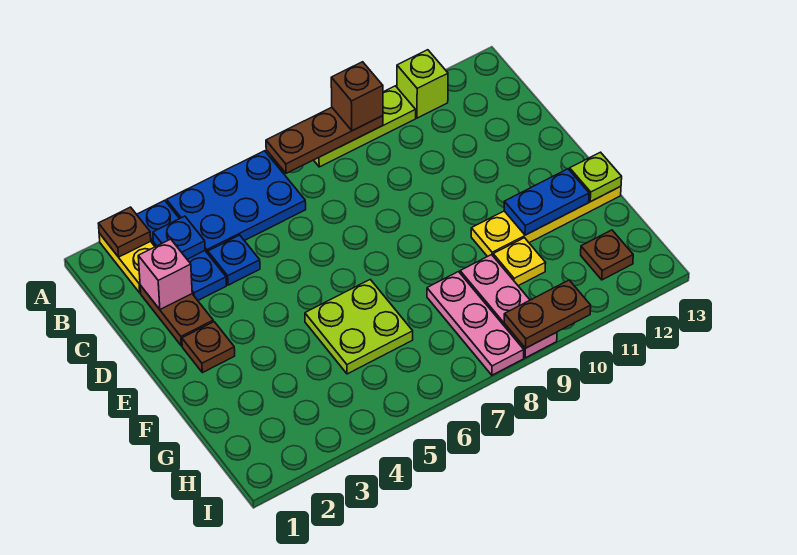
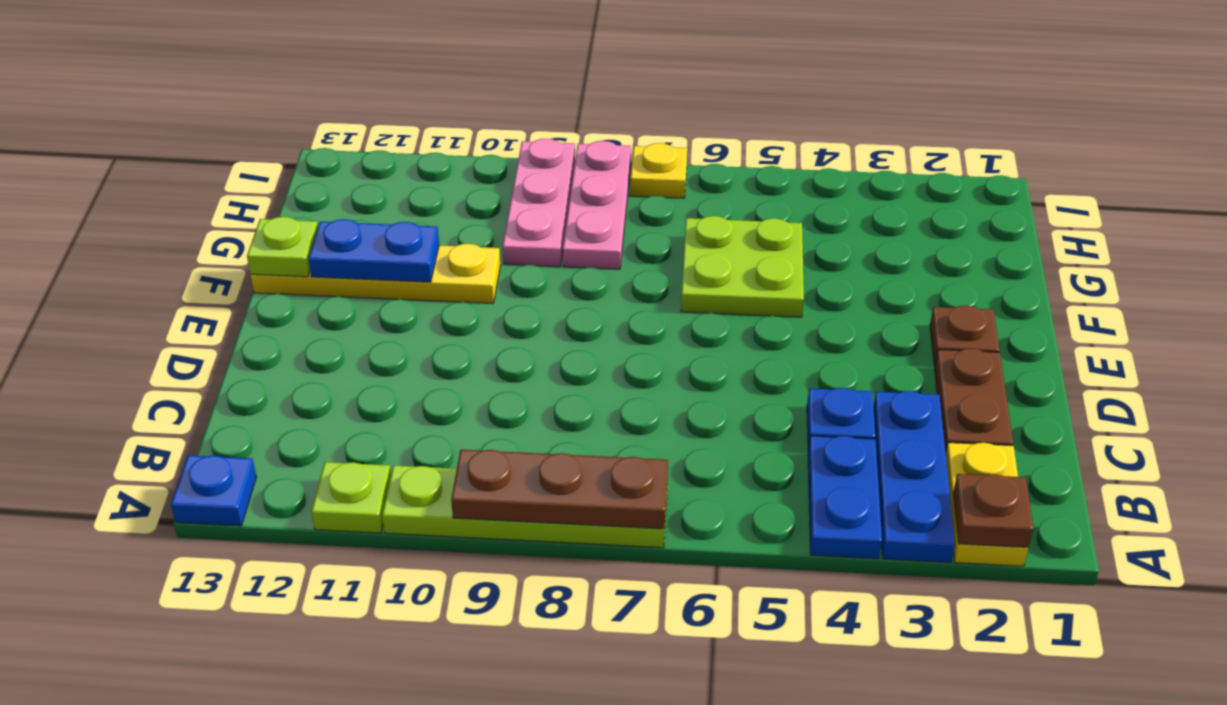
blue 2x3 plate [167,151,306,253] -> blue 1x2 plate [808,436,882,559]
lime 1x3 plate [314,86,416,167] -> lime 1x4 plate [382,465,667,548]
brown 1x1 brick [331,62,383,131] -> none
lime 1x1 brick [397,50,448,118] -> lime 1x1 plate [311,462,391,533]
blue 1x1 plate [153,216,205,259] -> blue 1x1 plate moved to [171,455,256,526]
pink 1x1 brick [138,239,192,309] -> none
yellow 1x1 plate [493,238,546,286] -> yellow 1x1 plate moved to [630,143,687,198]
brown 1x1 plate [581,230,633,280] -> none
brown 1x2 plate [504,280,591,348] -> none

